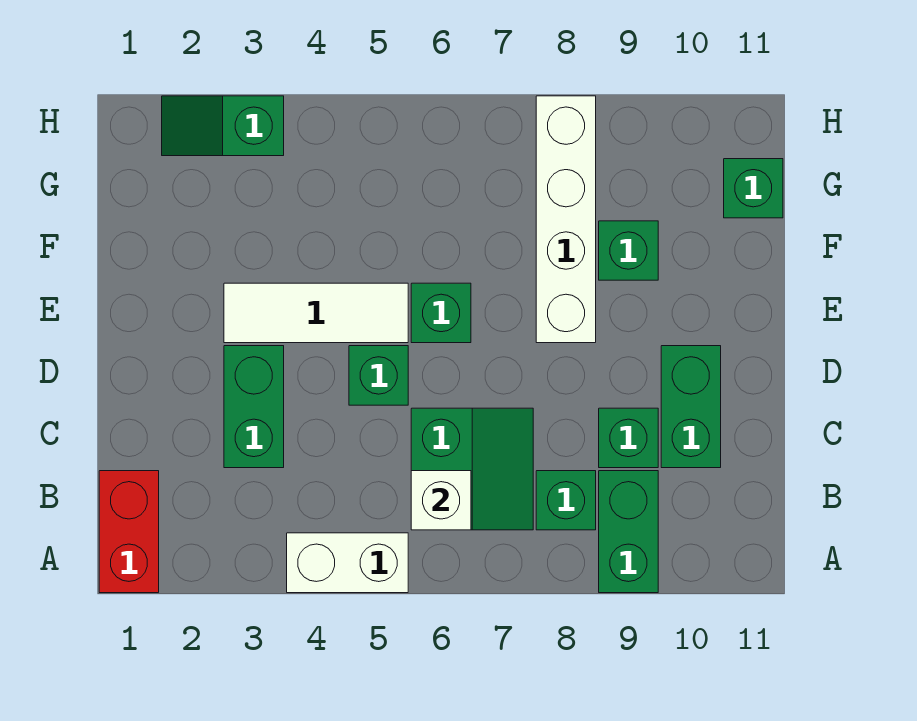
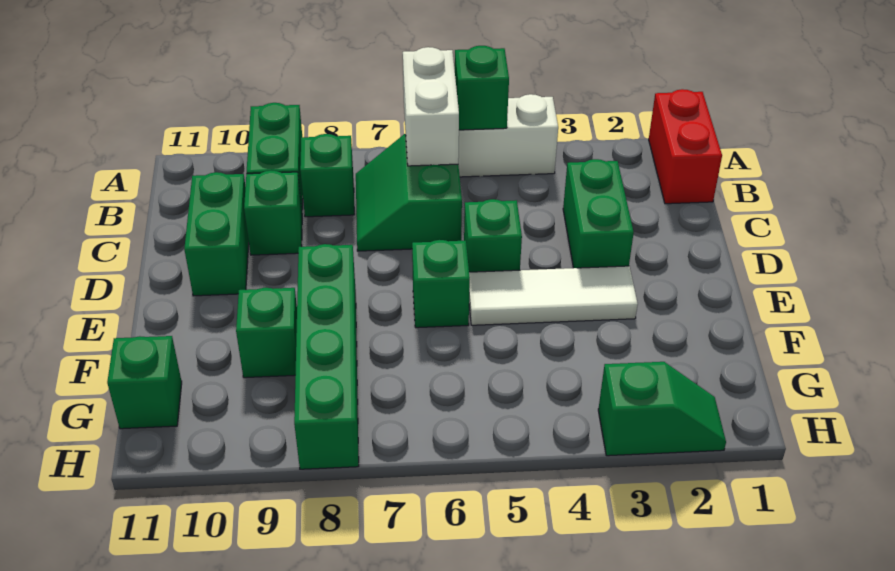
none -> green 1x1 brick [455,46,509,130]
white 1x1 brick [411,471,471,530] -> white 1x2 brick [403,47,459,166]
white 1x4 brick [536,96,596,343] -> green 1x4 brick [294,244,359,469]

